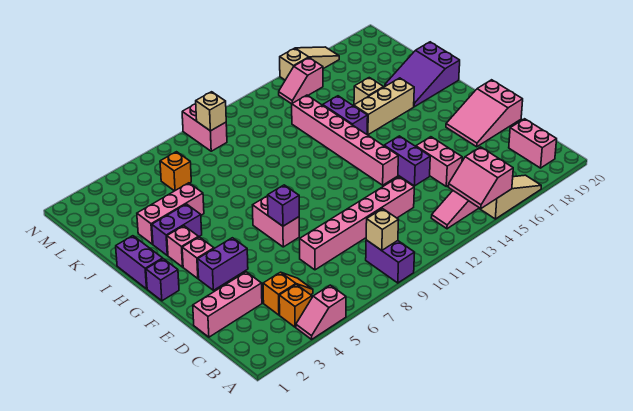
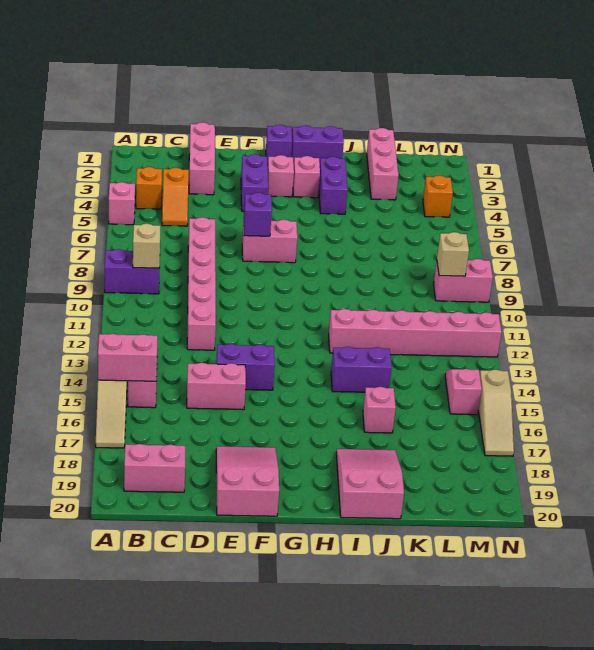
pink 1x6 brick [292,95,398,185] -> pink 1x6 brick moved to [329,309,502,357]
tan 1x3 brick [354,78,414,135] -> none
purple 2x3 slope [385,42,460,107] -> pink 2x3 slope [336,449,404,519]
pink 1x3 brick [137,183,204,244] -> pink 1x3 brick moved to [367,128,399,200]
tan 1x1 brick [354,78,384,105] -> pink 1x1 brick [363,387,396,433]
orange 1x1 brick [160,152,191,191] -> orange 1x1 brick moved to [423,175,453,217]

